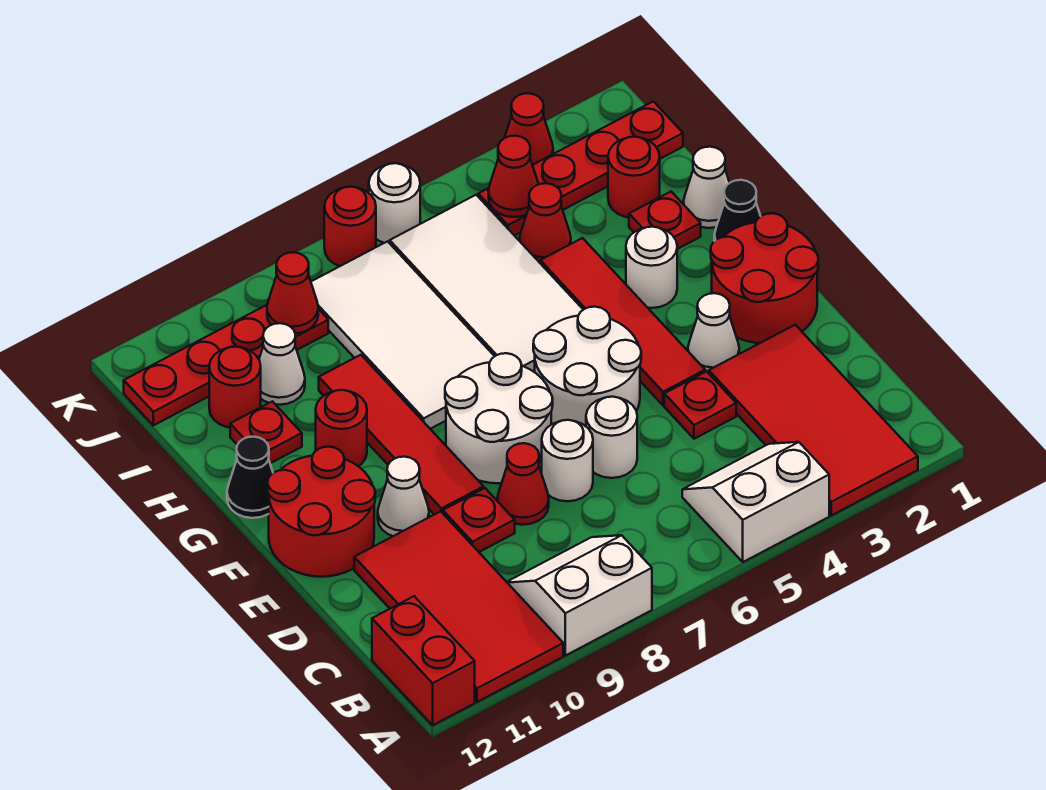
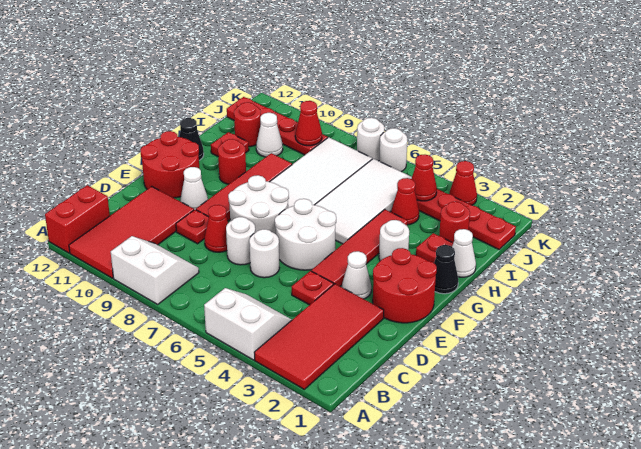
red 1x1 round brick [324,187,376,266] -> white 1x1 round brick [357,118,384,161]

